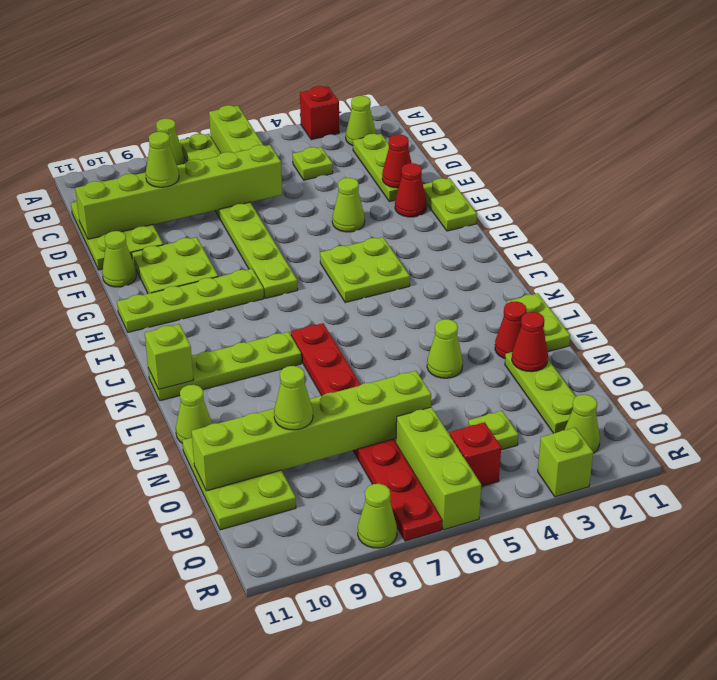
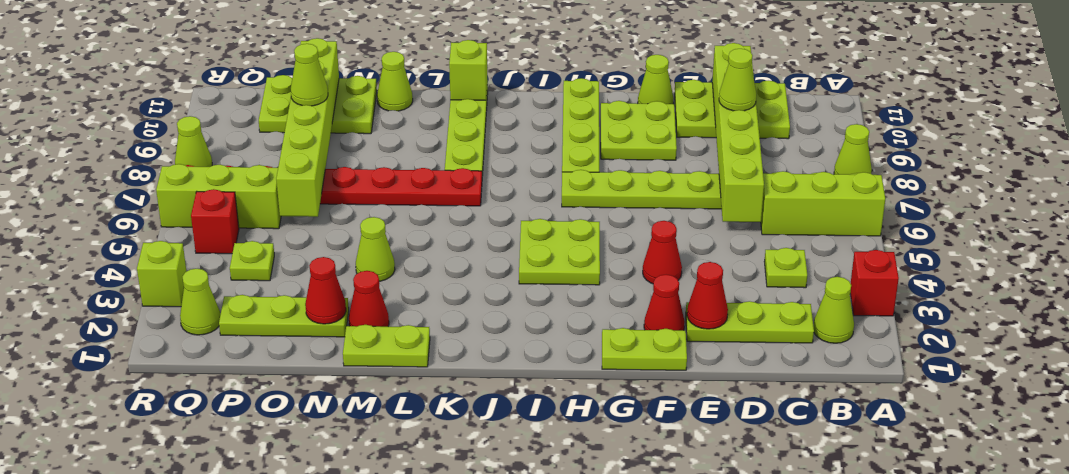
lime 1x1 cone [332,178,365,232] -> red 1x1 cone [643,221,682,284]

